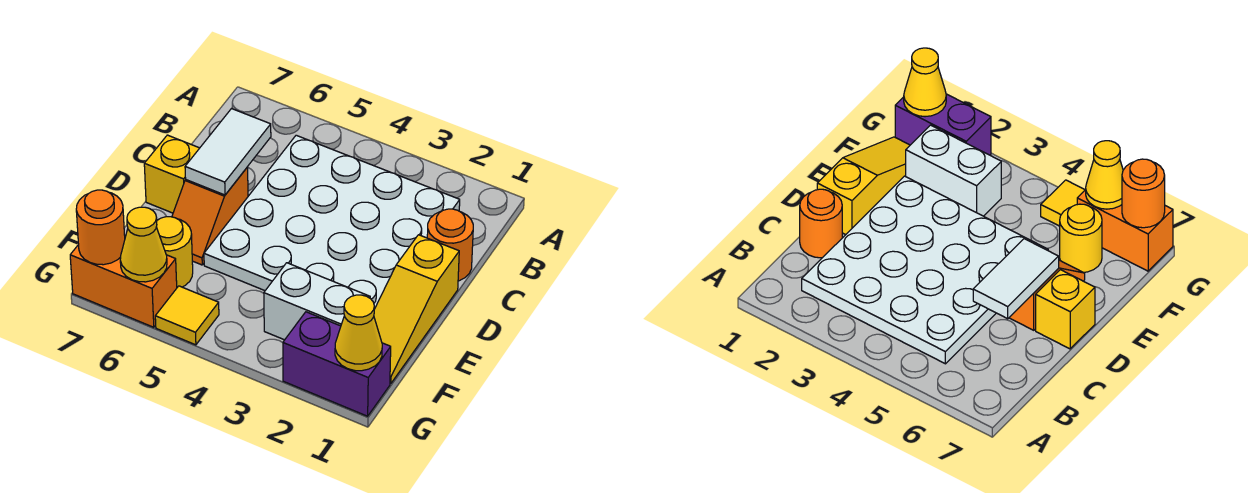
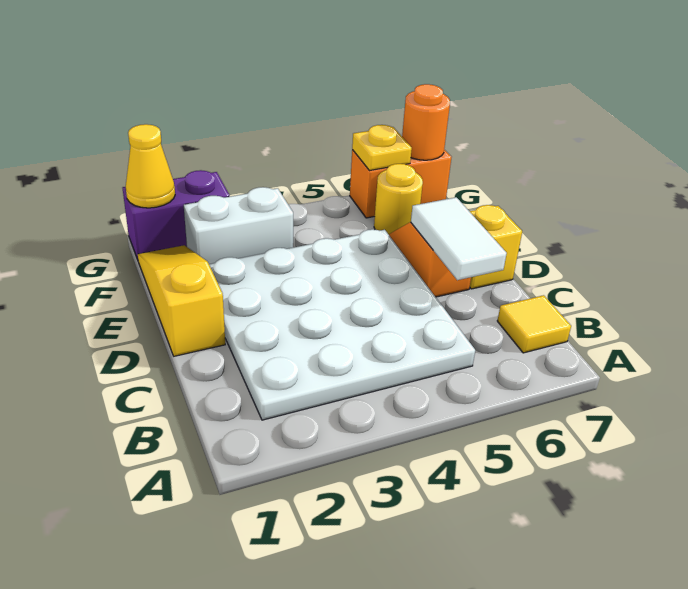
orange 1x1 round brick [427,209,473,281] -> none
yellow 1x1 tile [155,286,219,345] -> yellow 1x1 tile moved to [497,295,571,353]
yellow 1x1 cone [120,207,167,282] -> yellow 1x1 plate [352,125,412,171]

